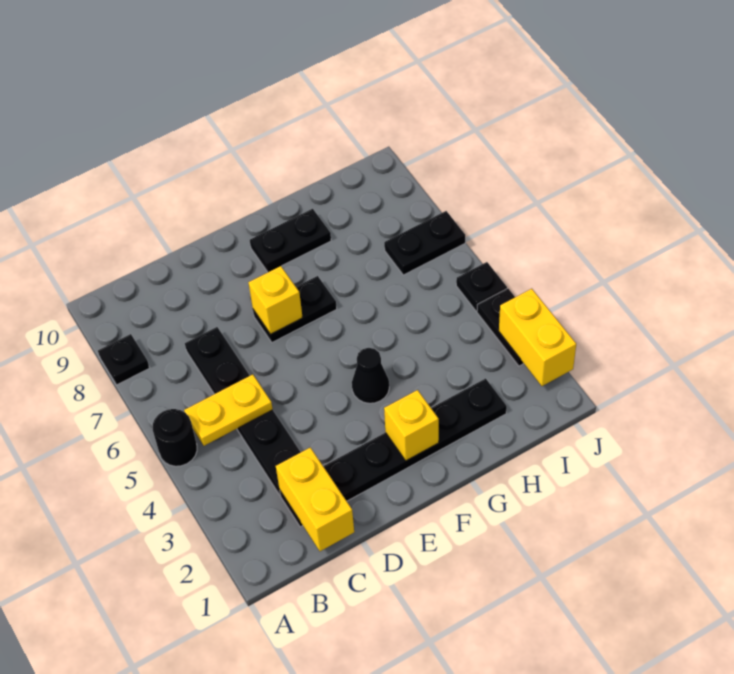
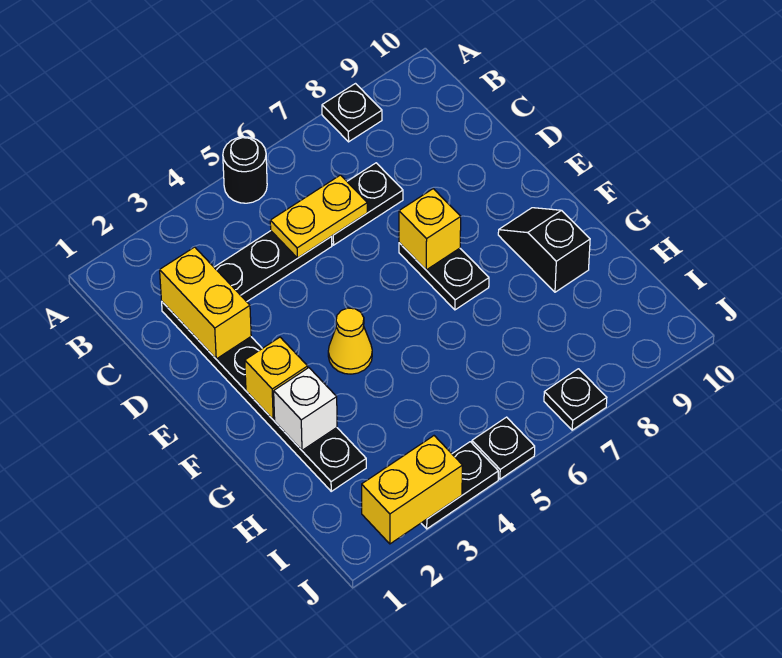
yellow 1x2 plate [184,374,273,446] -> yellow 1x2 plate turned to [270,175,367,258]
yellow 1x2 brick [276,447,354,551] -> yellow 1x2 brick turned to [160,247,251,359]
black 1x1 cone [352,348,389,403] -> yellow 1x1 cone [328,308,372,374]
black 1x2 plate [250,209,331,272] -> black 1x2 slope [498,208,590,292]
none -> white 1x1 brick [274,368,337,450]
black 1x2 plate [384,211,465,275] -> black 1x1 plate [544,369,607,430]

